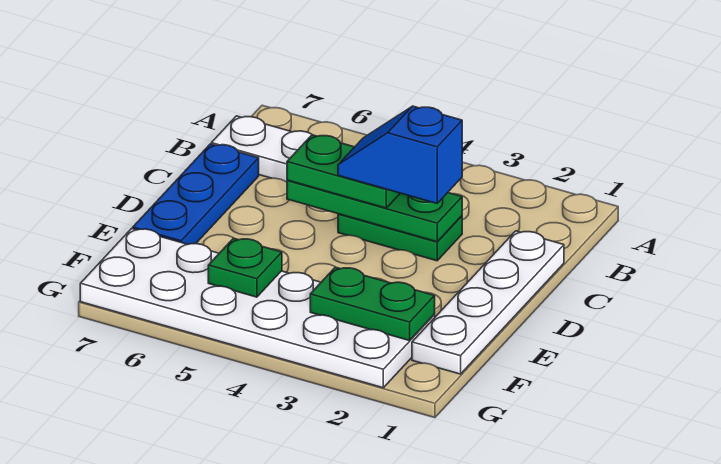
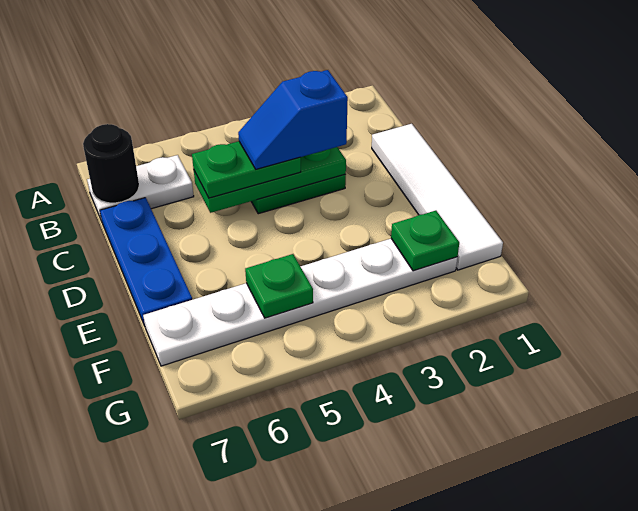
none -> black 1x1 round brick [83,124,139,203]
white 1x4 plate [412,231,564,374] -> white 1x4 tile [372,124,503,270]
white 2x6 plate [80,228,435,388] -> white 1x6 plate [143,239,457,366]
green 1x2 plate [310,267,435,341] -> green 1x1 plate [391,211,459,271]

